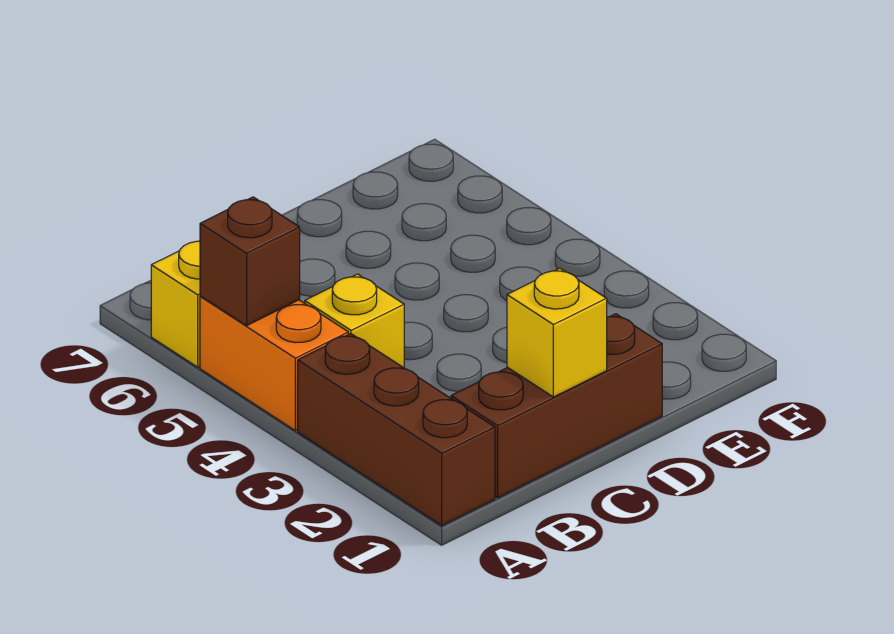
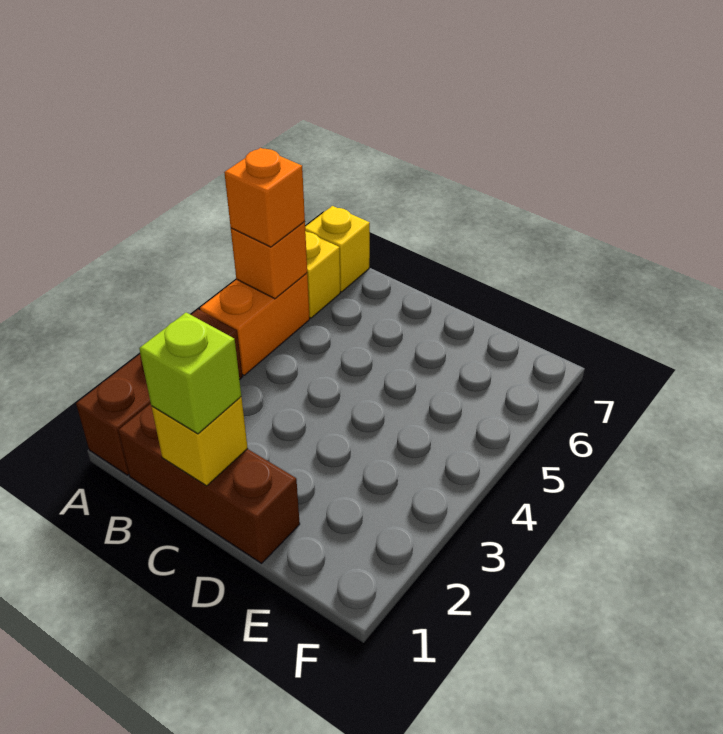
brown 1x1 brick [200,197,300,326] -> orange 1x1 brick [231,222,307,299]
none -> orange 1x1 brick [224,148,305,247]
yellow 1x1 brick [305,274,404,368] -> yellow 1x1 brick moved to [305,206,370,292]
none -> lime 1x1 brick [139,313,241,434]

